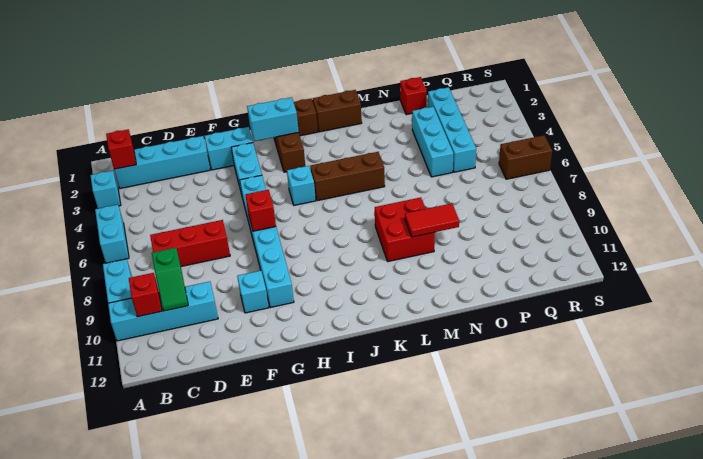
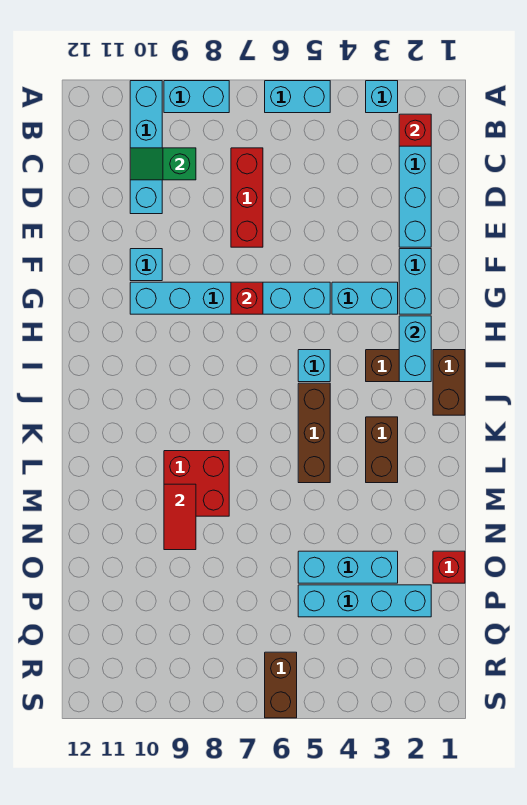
red 1x1 brick [129,273,162,317] -> none
brown 1x2 brick [313,90,362,132] -> brown 1x2 brick moved to [366,417,398,483]

